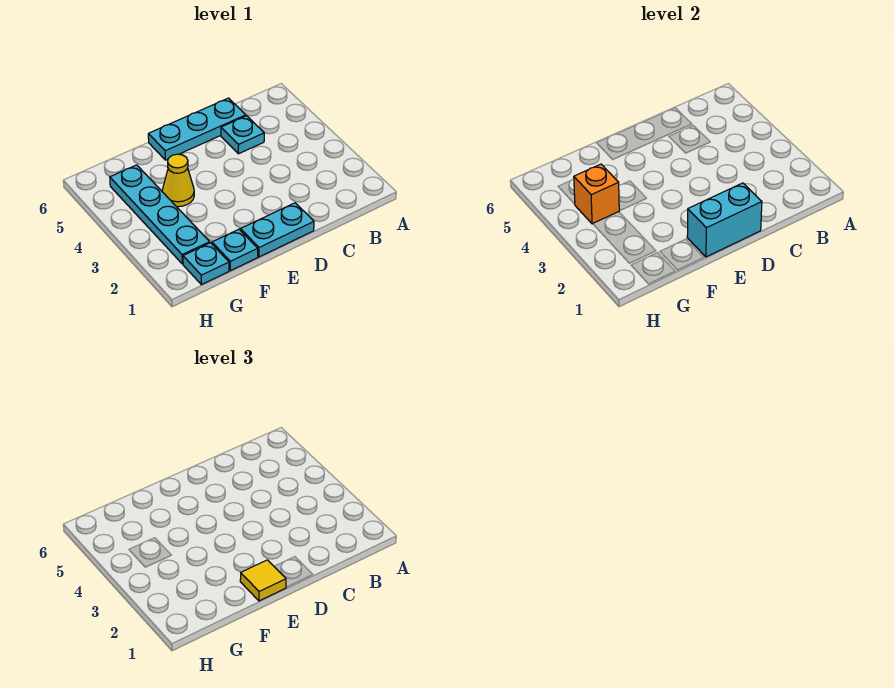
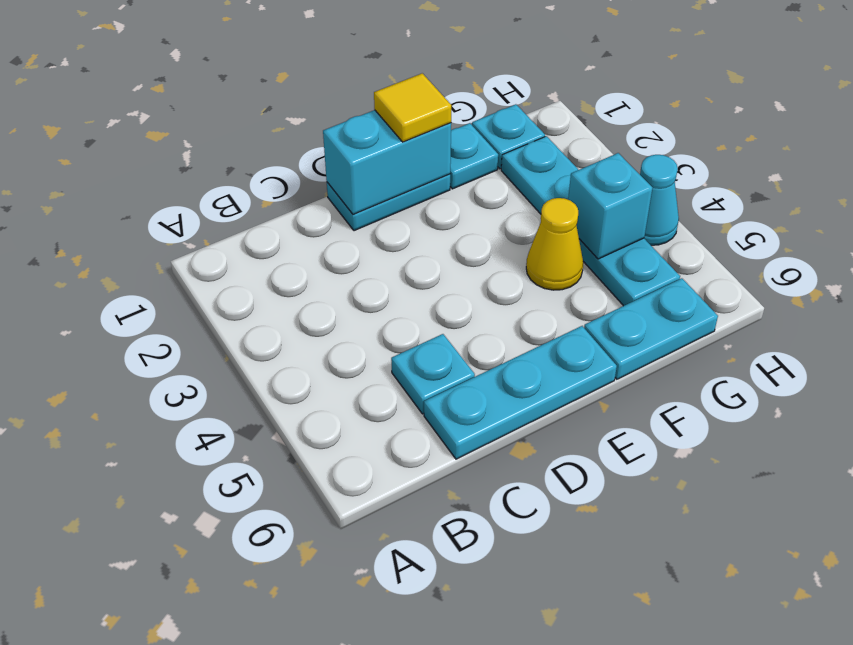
none -> cyan 1x2 plate [584,278,718,379]
orange 1x1 brick [574,164,619,224] -> cyan 1x1 brick [568,153,652,259]
none -> cyan 1x1 cone [640,155,679,245]

